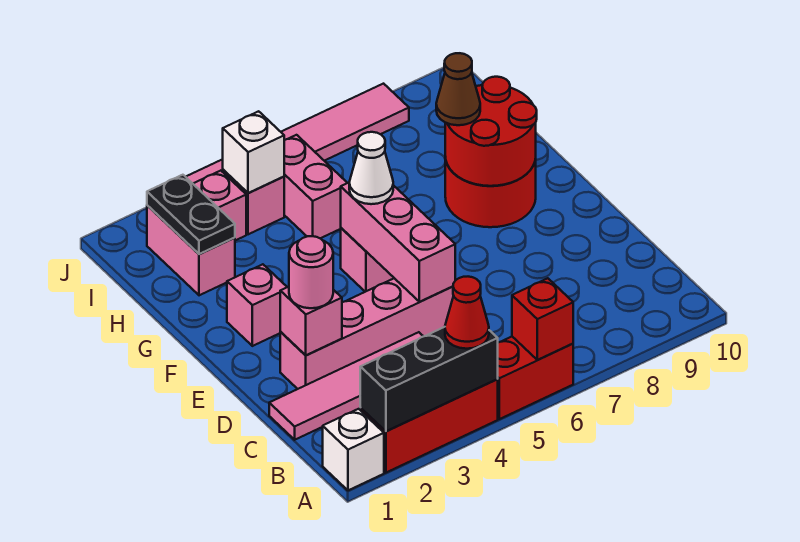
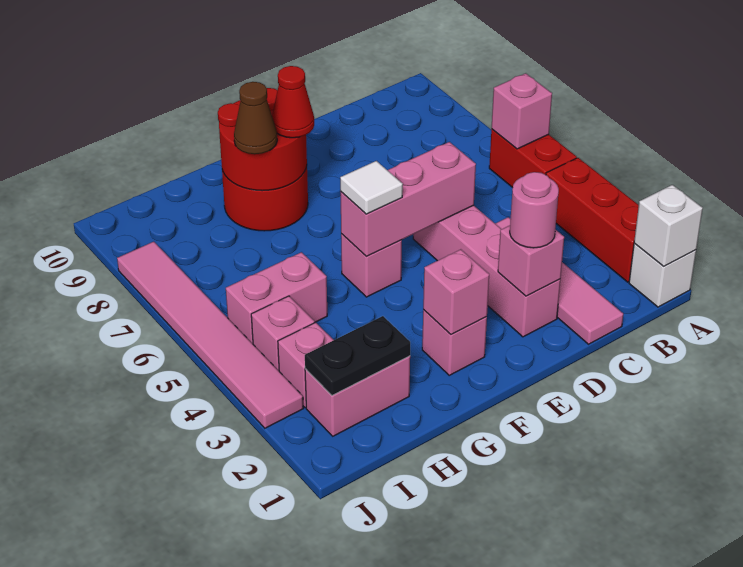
black 1x3 brick [360,327,498,431] -> none
red 1x1 cone [445,277,489,349] -> red 1x1 cone moved to [272,66,314,138]
red 1x1 brick [512,278,573,360] -> pink 1x1 brick [491,73,552,149]
none -> pink 1x1 brick [423,249,489,334]
white 1x1 cone [349,132,393,204] -> white 1x1 tile [340,161,403,214]
white 1x1 brick [223,111,284,193] -> white 1x1 brick moved to [634,185,703,266]

